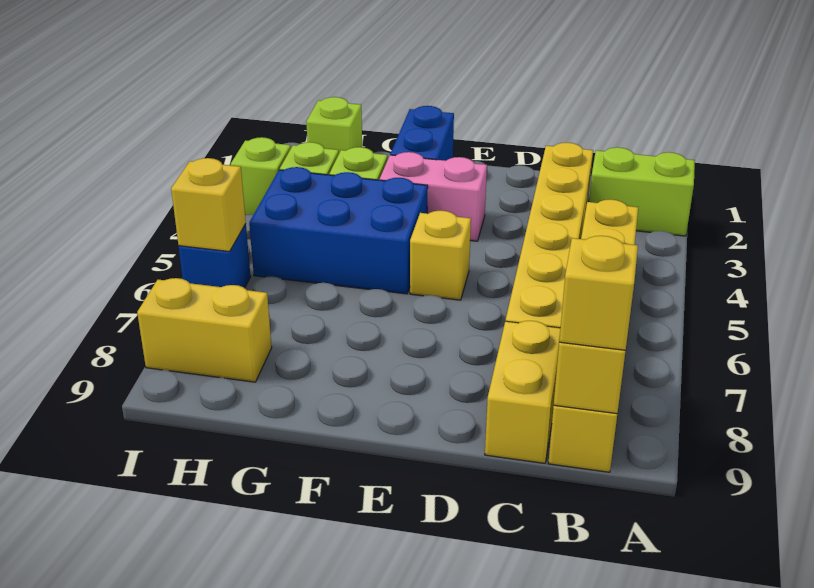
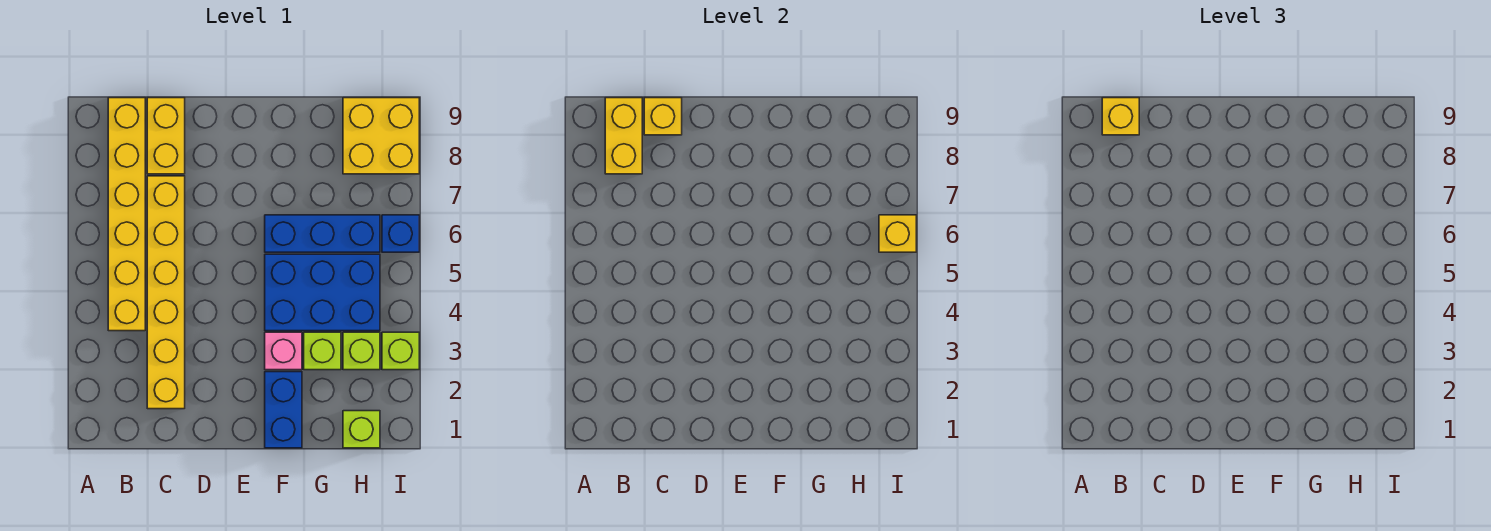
lime 1x2 brick [589,147,695,236] -> none
pink 1x2 brick [380,152,487,241] -> pink 1x1 brick [265,332,302,370]
yellow 1x1 brick [410,211,471,300] -> yellow 1x1 brick moved to [644,98,682,135]
none -> blue 1x3 brick [265,215,380,252]
yellow 1x2 brick [137,278,272,382] -> yellow 2x2 brick [343,98,419,174]

